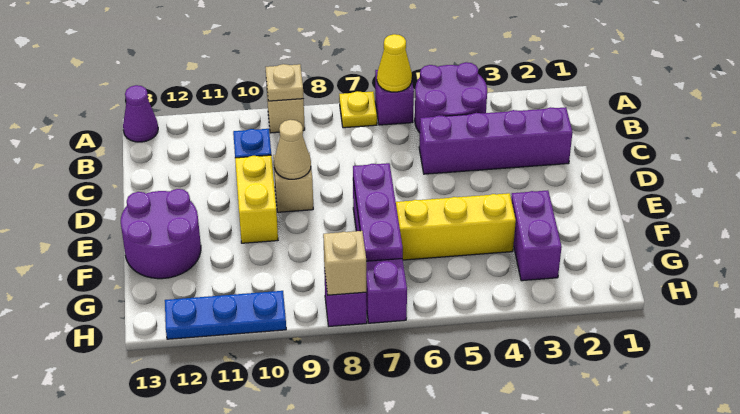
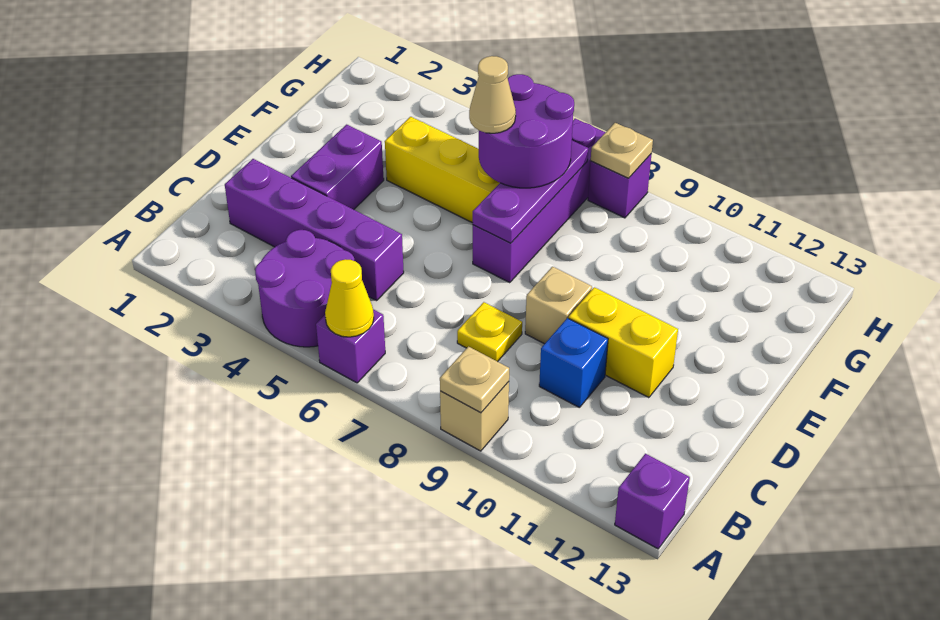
yellow 1x1 plate [339,91,377,128] -> yellow 1x1 plate moved to [457,302,522,362]
purple 1x1 cone [123,85,158,142] -> purple 1x1 brick [615,454,690,549]
tan 1x1 cone [274,120,311,179] -> tan 1x1 cone moved to [469,56,516,133]
yellow 1x2 brick [235,155,278,243] -> yellow 1x2 brick turned to [569,287,678,398]
purple 2x2 round brick [121,189,201,279] -> purple 2x2 round brick moved to [479,74,574,188]
purple 1x2 brick [511,190,562,281] -> purple 1x2 brick moved to [291,125,384,210]
tan 1x1 brick [323,231,366,295] -> tan 1x1 plate [591,123,653,178]
blue 1x3 plate [165,291,286,339] -> none

